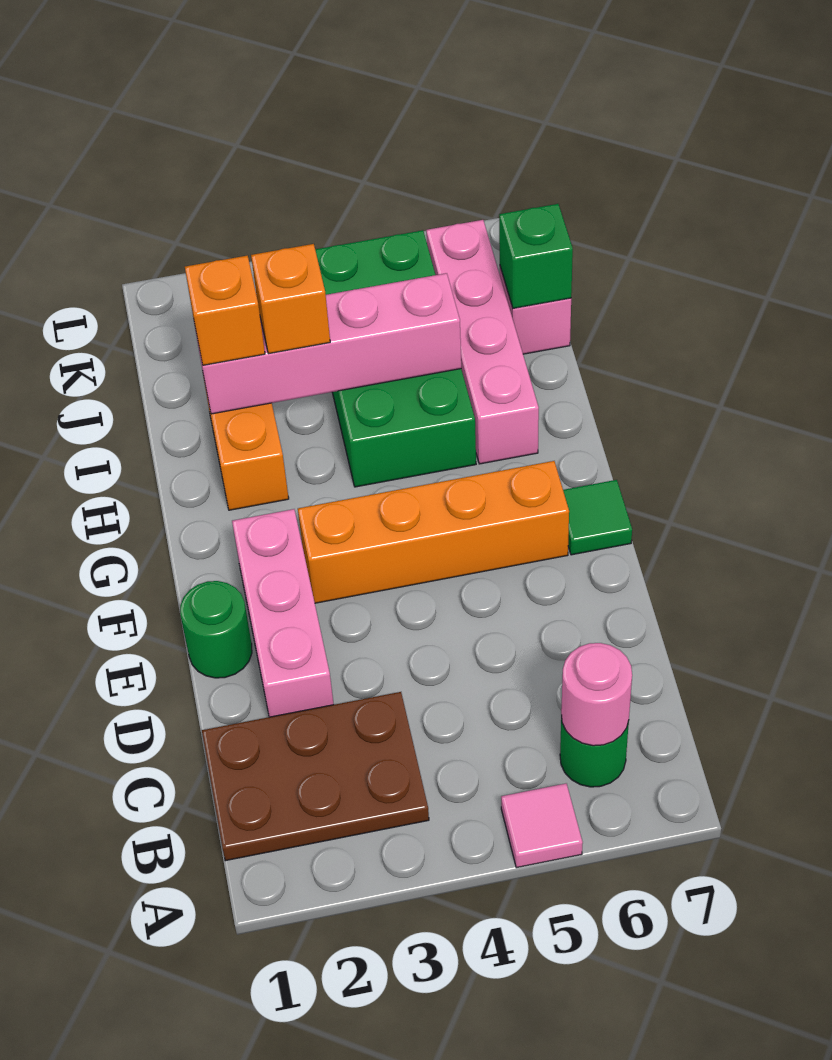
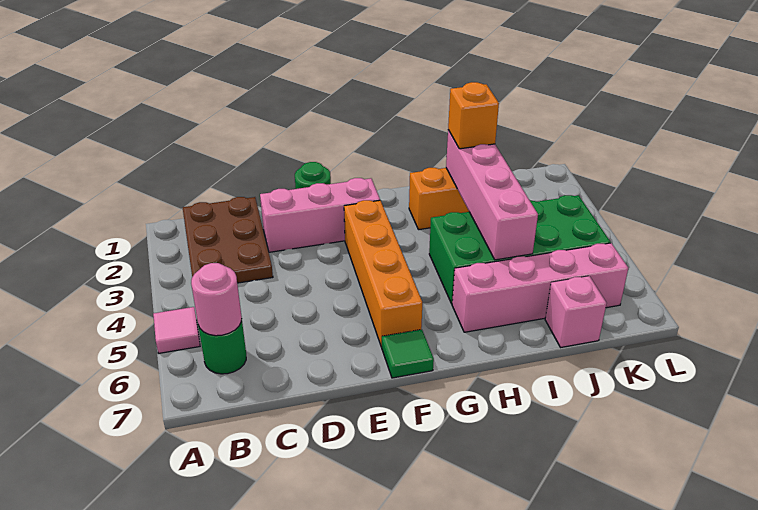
orange 1x1 brick [251,244,330,354] -> none
green 1x1 brick [499,204,573,308] -> none

